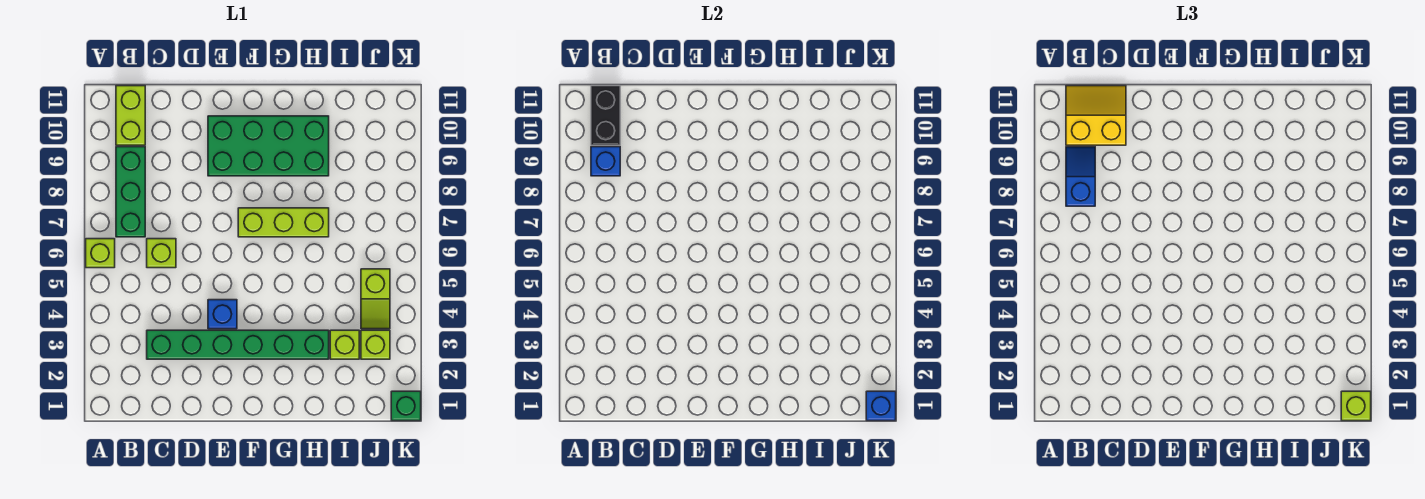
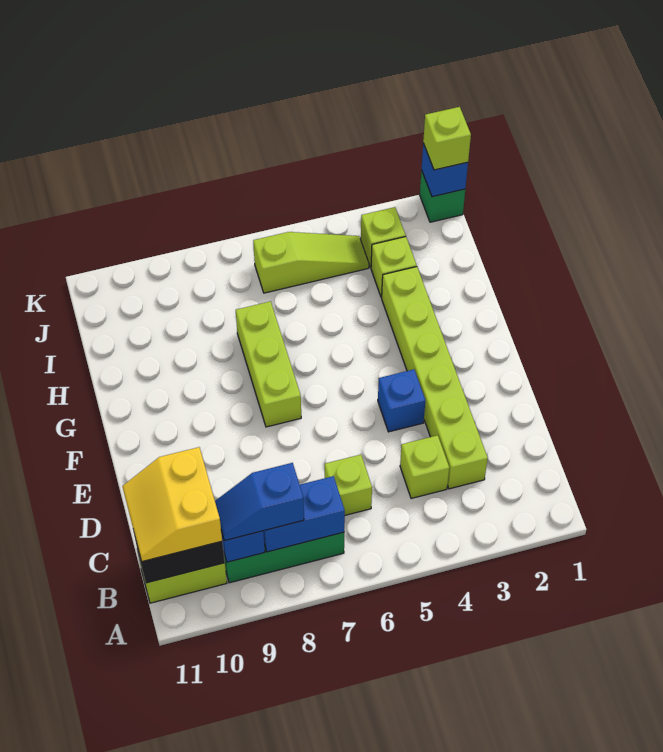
lime 1x1 brick [86,239,115,268] -> lime 1x1 brick moved to [400,435,449,499]
none -> blue 1x2 brick [263,476,345,552]
green 1x6 brick [147,330,329,359] -> lime 1x6 brick [382,267,488,489]
green 2x4 brick [208,116,329,176] -> none
lime 1x2 slope [361,269,390,329] -> lime 1x3 slope [253,232,369,293]

